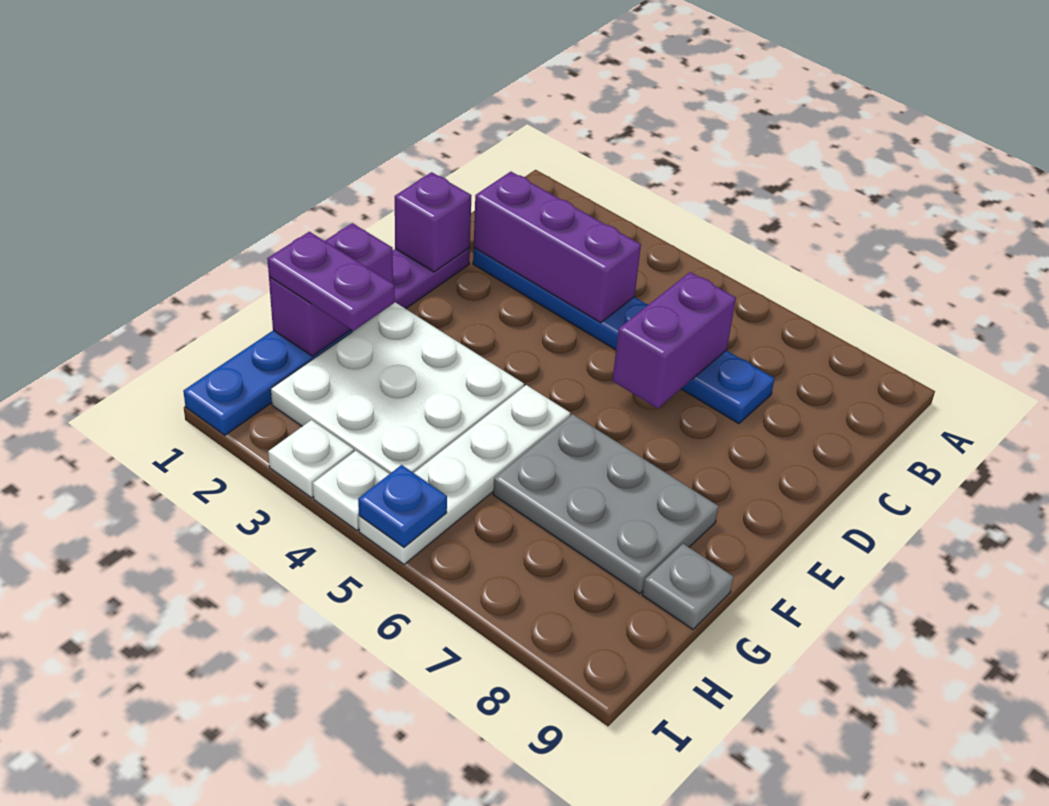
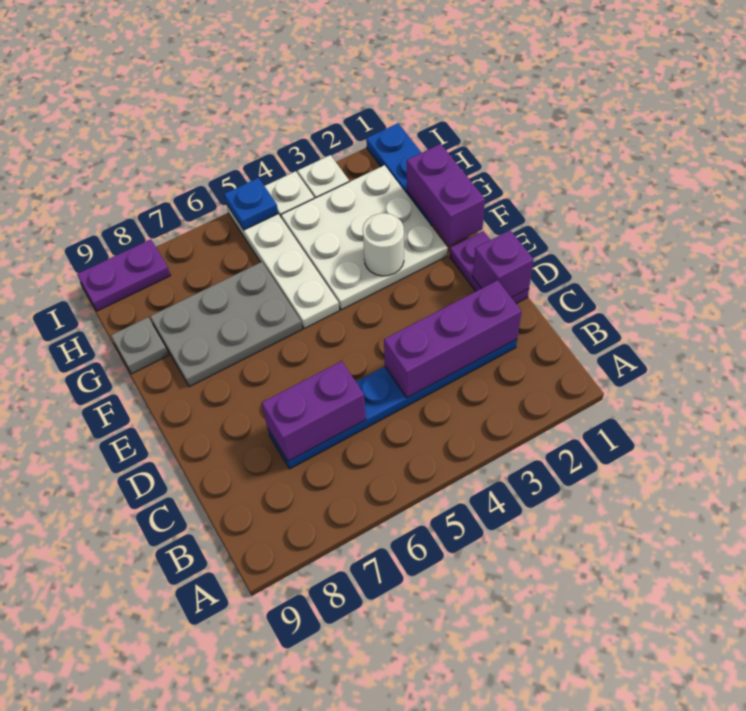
purple 1x2 brick [613,272,736,408] -> purple 1x2 brick turned to [262,361,366,461]
none -> white 1x1 round brick [363,213,404,276]
purple 1x2 plate [267,232,395,331] -> purple 1x2 plate moved to [77,239,171,311]

